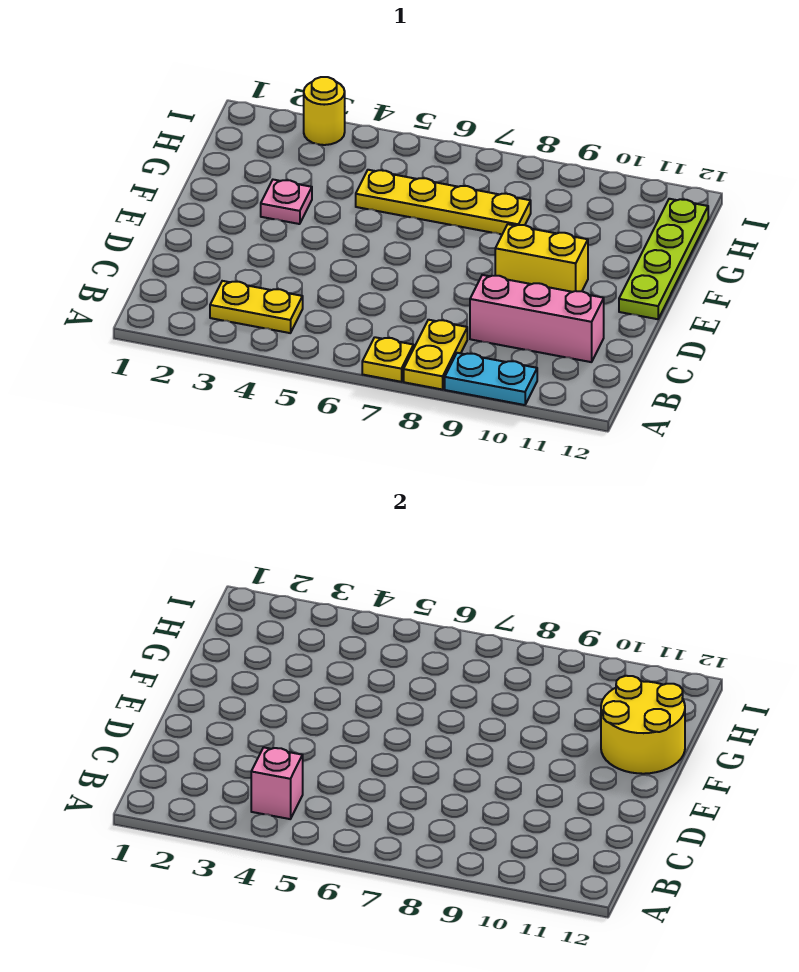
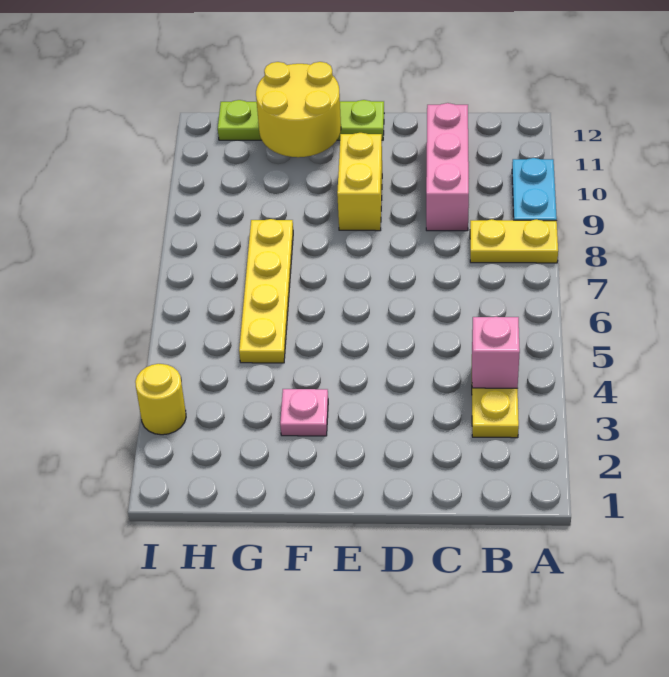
yellow 1x1 plate [362,337,414,382] -> none

